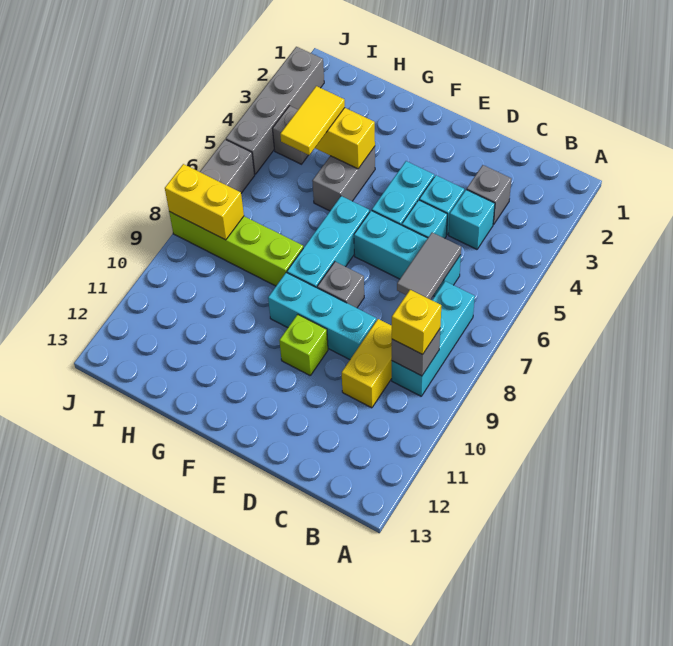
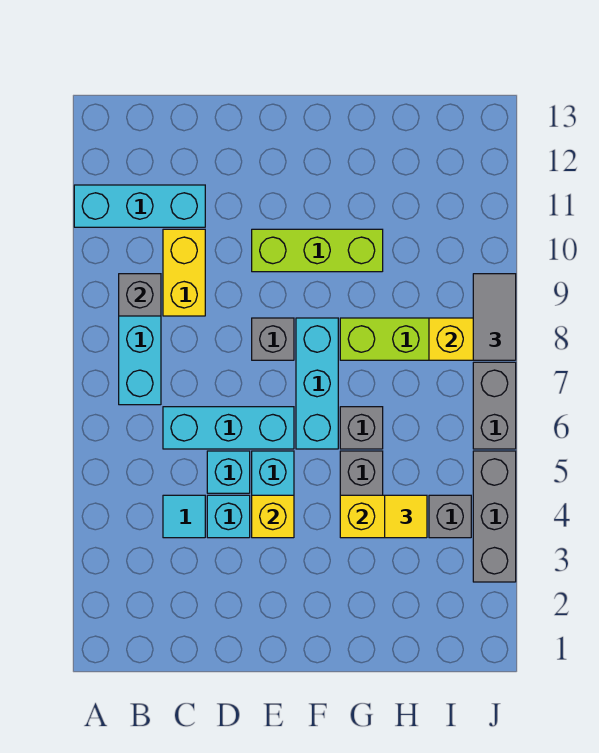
yellow 1x1 brick [392,290,441,354] -> yellow 1x1 brick moved to [252,495,294,538]
grey 1x1 brick [467,165,511,224] -> grey 1x1 brick moved to [340,407,383,449]
cyan 1x1 brick [449,190,495,249] -> cyan 1x1 tile [163,495,205,538]
grey 1x2 tile [397,233,461,300] -> grey 1x2 tile moved to [473,274,516,360]
cyan 1x3 brick [268,273,376,360] -> cyan 1x3 brick moved to [74,185,205,227]
lime 1x1 brick [279,314,328,375] -> lime 1x3 brick [252,229,383,272]
yellow 1x2 tile [280,86,345,155] -> yellow 1x1 tile [385,495,427,538]
grey 1x4 brick [226,47,324,174] -> grey 1x3 brick [473,451,516,582]

